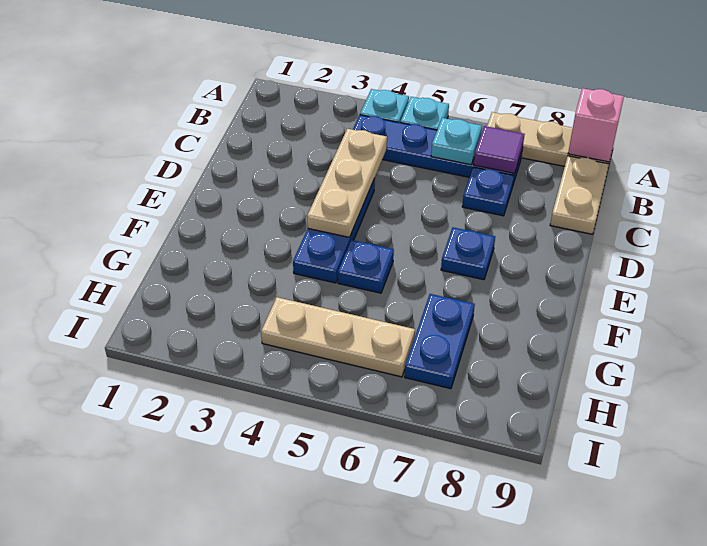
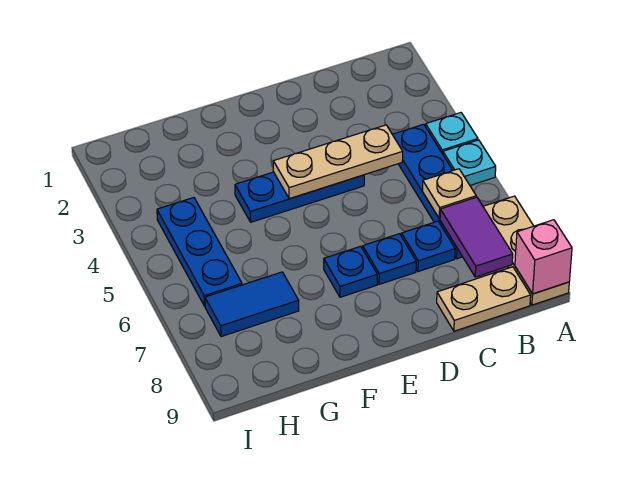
cyan 1x1 plate [431,118,482,165] -> tan 1x1 plate [422,169,476,218]
purple 1x1 tile [474,126,525,173] -> purple 1x2 tile [440,197,513,277]
blue 1x1 plate [338,240,394,293] -> blue 1x1 plate moved to [363,234,416,284]
blue 1x2 plate [405,294,475,389] -> blue 1x2 tile [205,272,299,337]
tan 1x3 plate [261,297,415,377] -> blue 1x3 plate [157,198,242,306]

